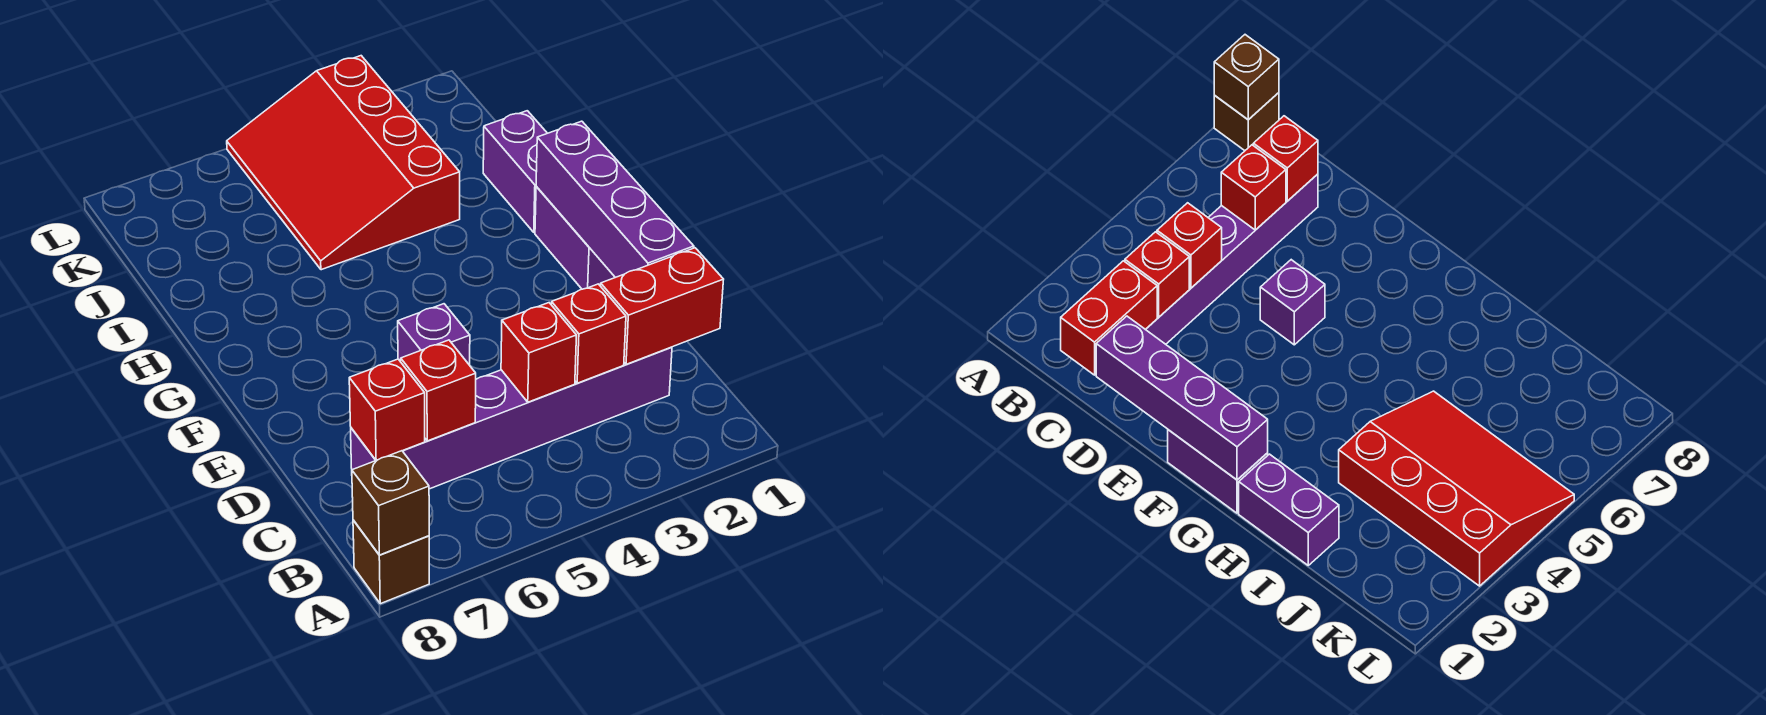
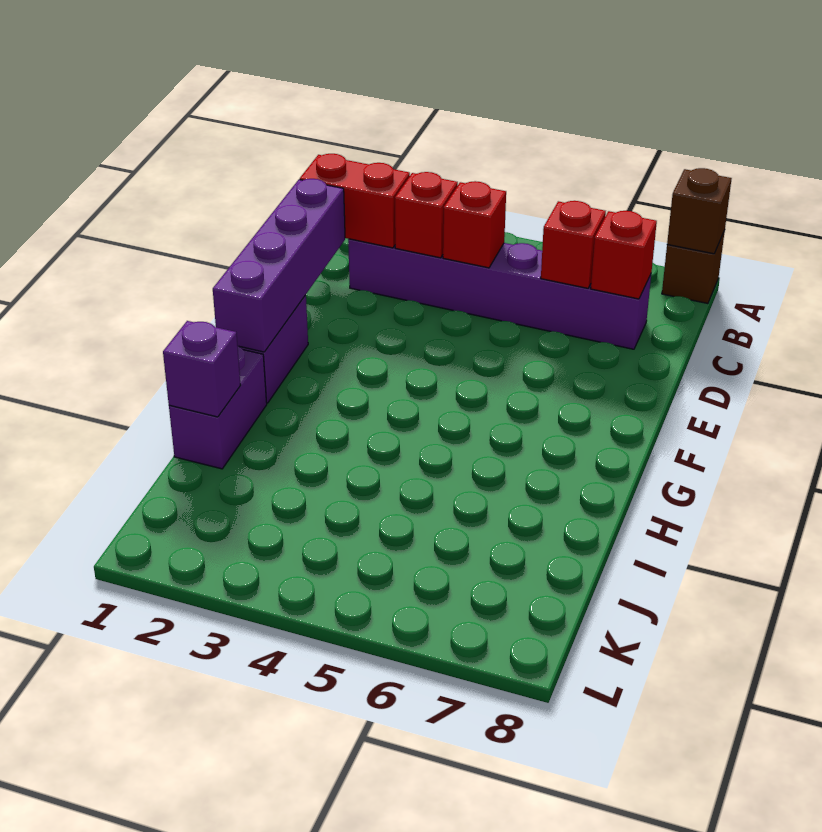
purple 1x1 brick [398,304,470,365] -> purple 1x1 brick moved to [163,321,241,417]
red 3x4 slope [227,56,460,270] -> none

